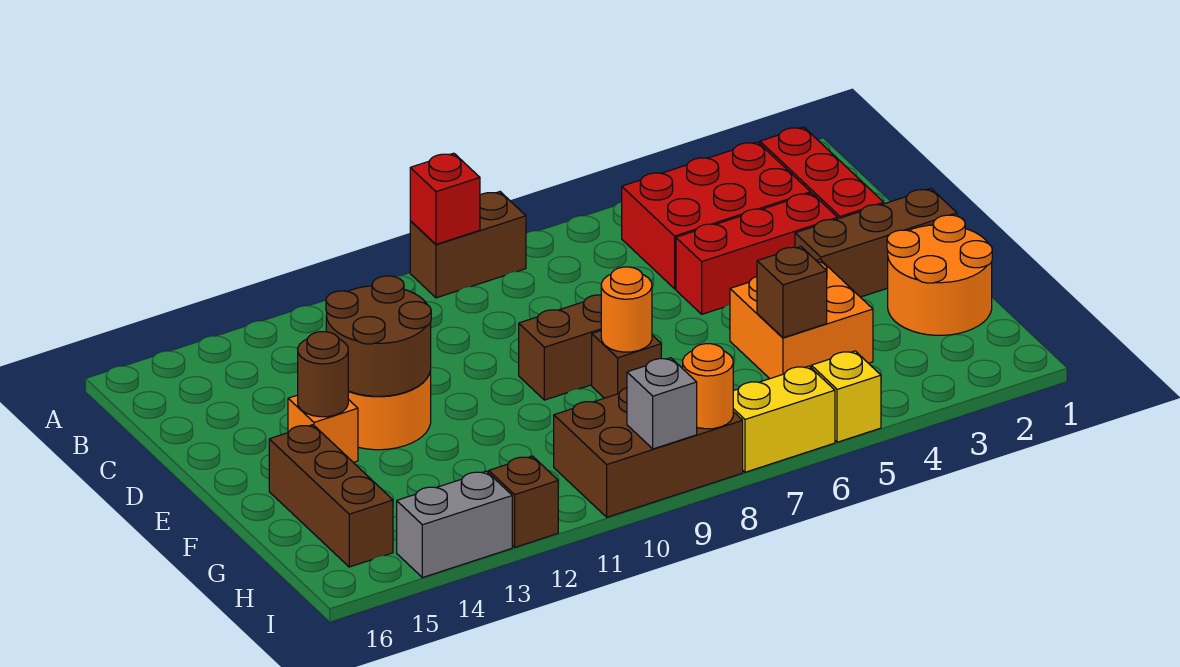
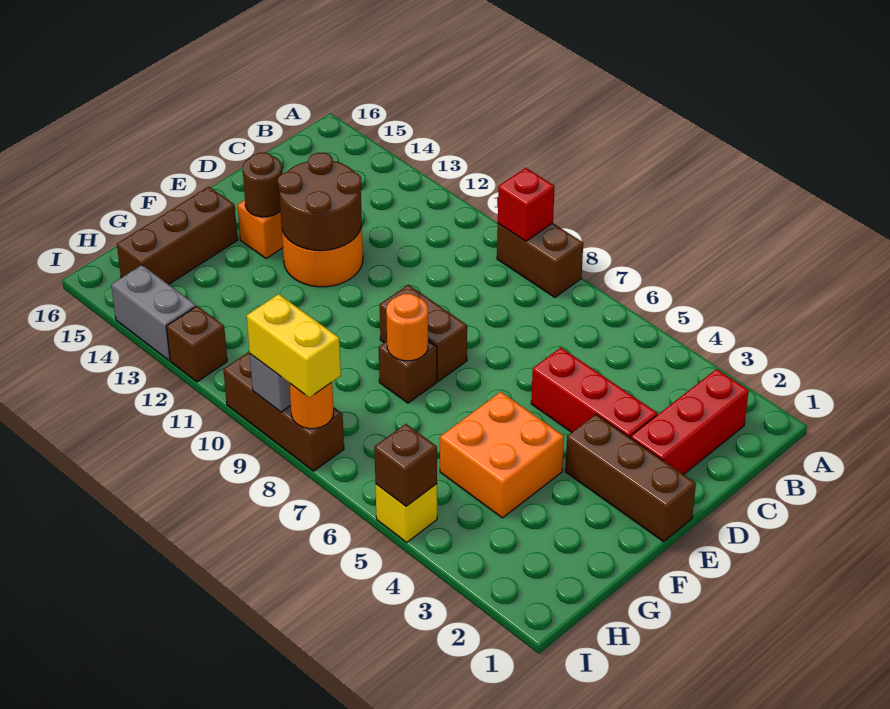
red 2x3 brick [622,142,811,289] -> none
orange 2x2 round brick [887,215,992,335] -> none
brown 1x1 brick [757,247,827,338] -> brown 1x1 brick moved to [374,424,437,506]
brown 2x3 brick [554,388,743,517] -> brown 1x3 brick [223,351,344,471]
yellow 1x2 brick [733,366,835,472] -> yellow 1x2 brick moved to [247,294,341,397]

